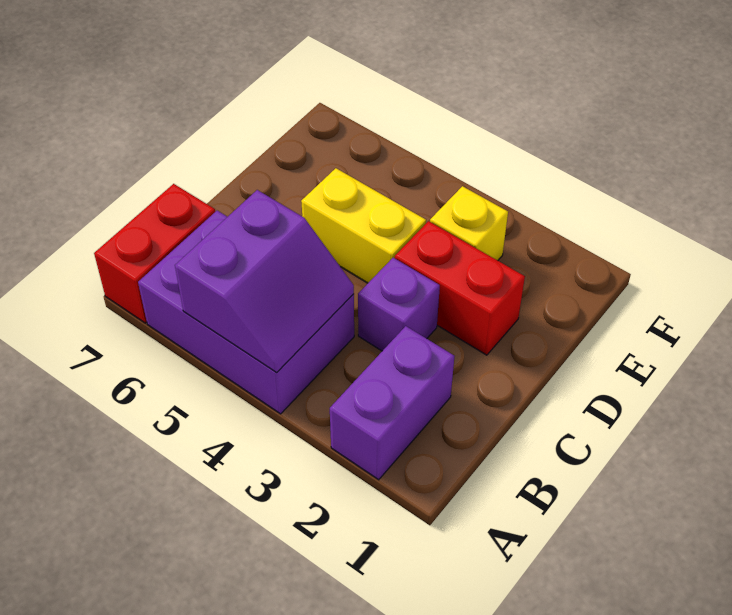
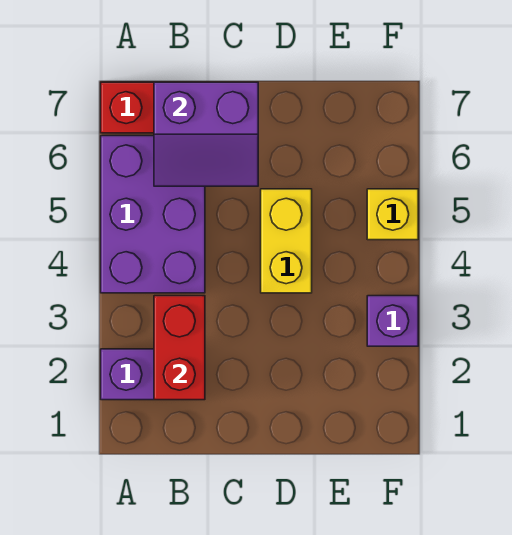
purple 2x2 slope [175,190,354,372] -> purple 2x2 slope moved to [154,82,258,186]
purple 1x1 brick [358,258,440,351] -> purple 1x1 brick moved to [367,296,418,346]
red 1x2 brick [395,221,525,355] -> red 1x2 brick moved to [154,296,205,400]
yellow 1x1 brick [430,186,508,260] -> yellow 1x1 brick moved to [367,189,418,240]

